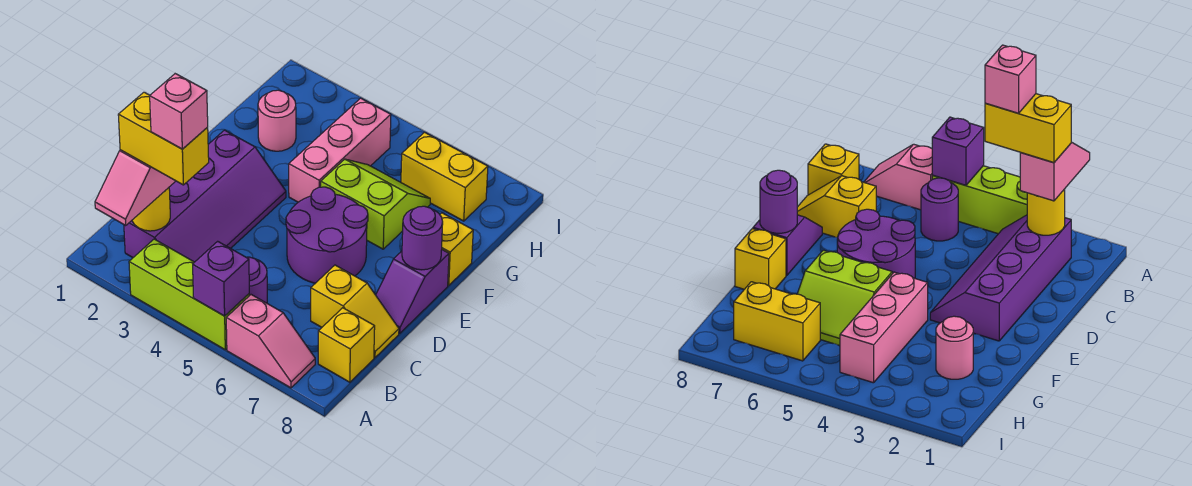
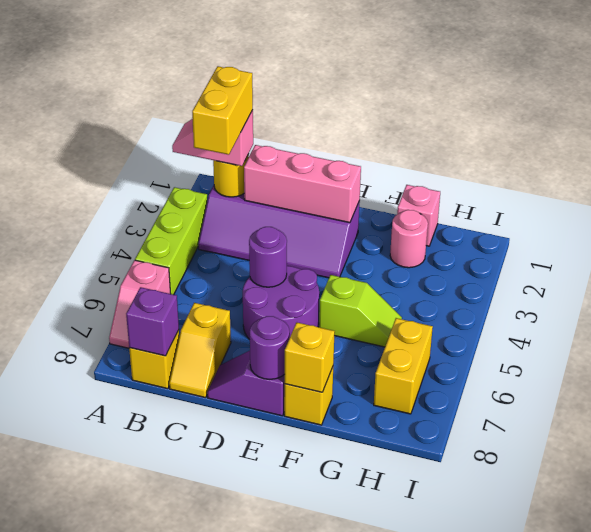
purple 1x1 brick [193,241,249,316] -> purple 1x1 brick moved to [126,287,179,356]
pink 1x1 brick [150,74,208,149] -> pink 1x1 brick moved to [397,185,440,246]
purple 1x1 round brick [247,257,267,303] -> purple 1x1 round brick moved to [249,227,287,287]
pink 1x3 brick [289,98,391,202] -> pink 1x3 brick moved to [244,145,361,223]
lime 2x2 slope [321,159,430,249] -> lime 1x2 slope [319,275,402,347]
none -> yellow 1x1 brick [285,323,335,392]

